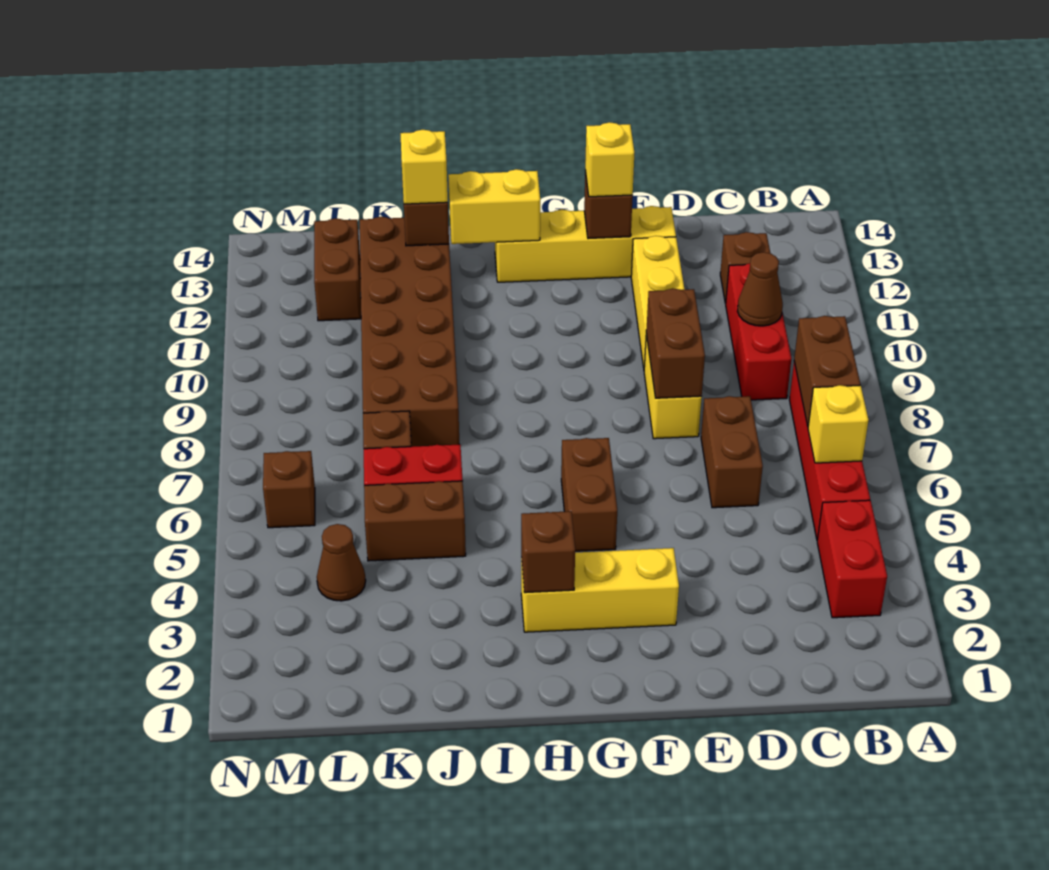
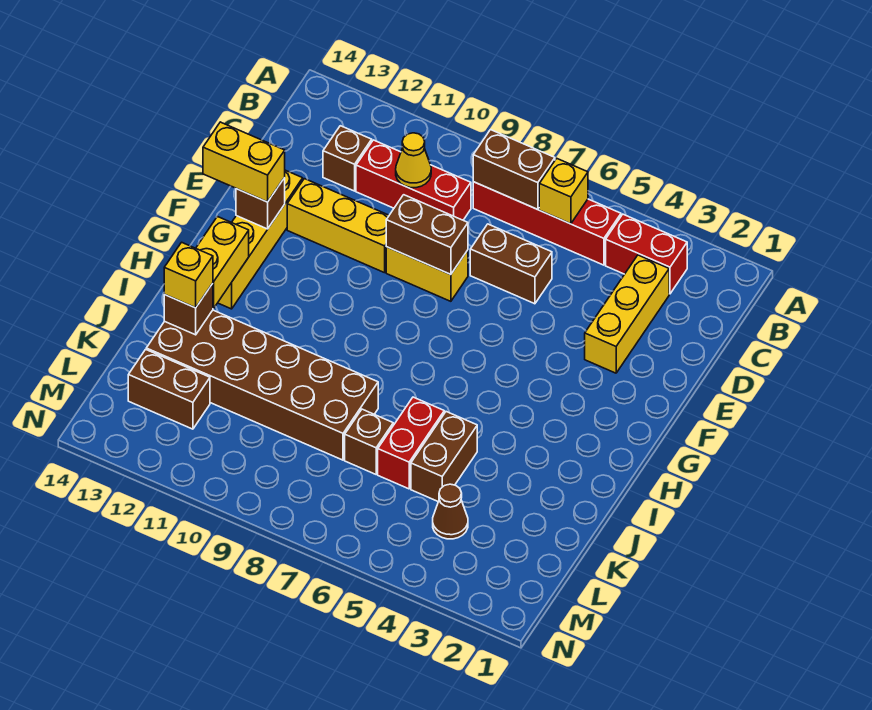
brown 1x1 cone [737,252,783,326] -> yellow 1x1 cone [396,133,431,188]
yellow 1x3 brick [521,548,679,632] -> yellow 1x3 brick moved to [585,255,669,373]
yellow 1x1 brick [585,122,634,197] -> yellow 1x2 brick [203,122,285,202]
brown 1x2 brick [561,438,617,551] -> none
brown 1x1 brick [521,511,575,593] -> none
brown 1x1 brick [263,451,315,528] -> none

